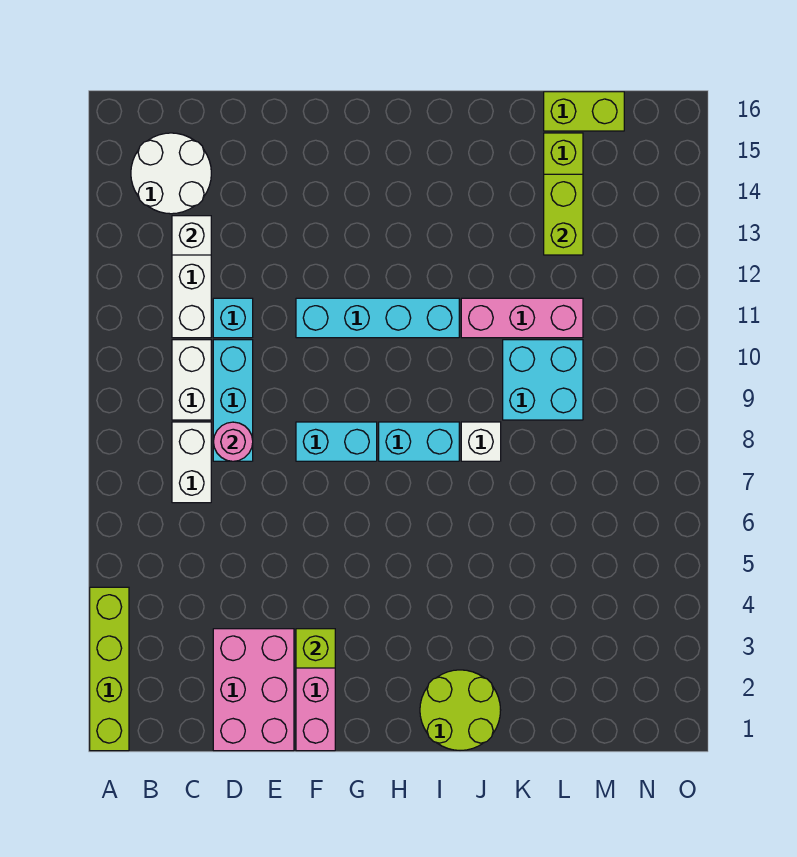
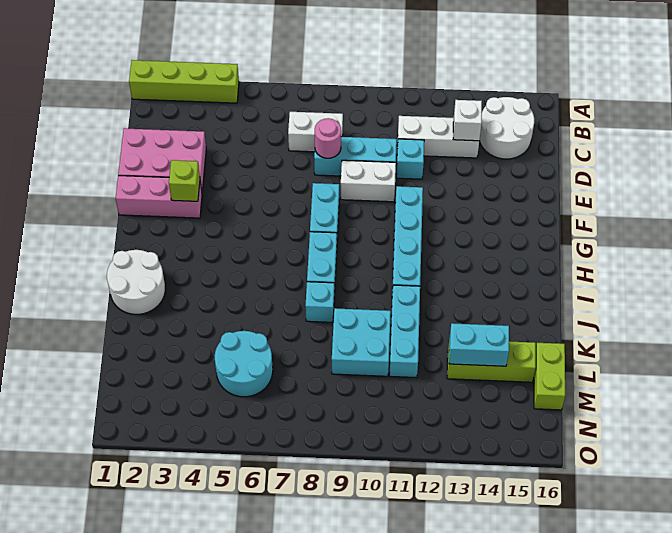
white 1x2 brick [172,340,211,420] -> white 1x2 brick moved to [341,160,396,202]
lime 2x2 round brick [420,670,501,750] -> white 2x2 round brick [107,250,165,314]
white 1x1 brick [461,422,501,461] -> cyan 1x1 brick [305,282,334,322]
pink 1x3 brick [461,298,583,338] -> cyan 1x3 brick [389,285,420,378]
none -> cyan 2x2 round brick [215,331,273,397]
lime 1x2 brick [544,174,583,255] -> cyan 1x2 brick [449,323,509,366]

